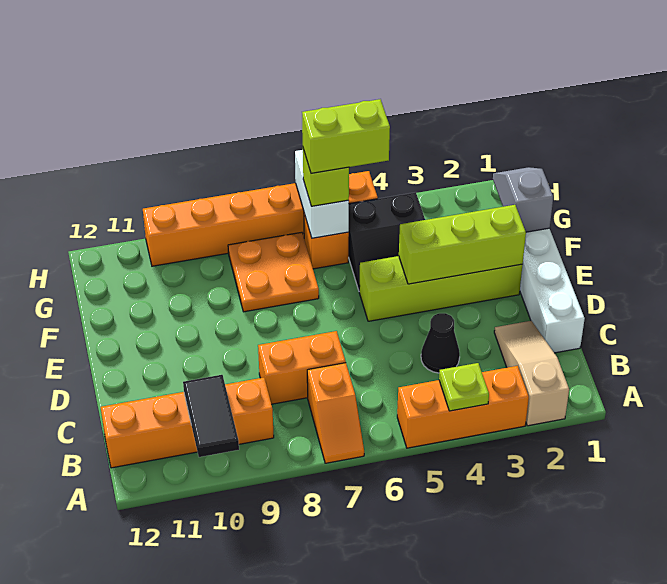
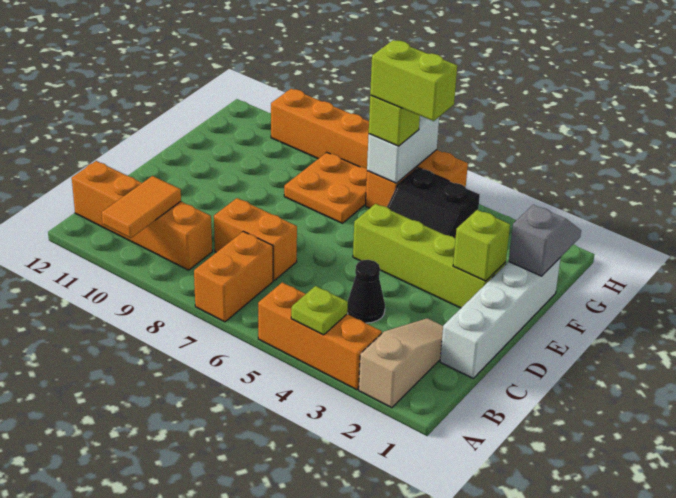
orange 1x2 slope [307,363,364,463] -> orange 1x2 brick [194,231,273,322]
black 1x2 tile [183,375,239,457] -> orange 1x2 tile [102,176,181,238]
lime 1x3 brick [399,205,526,284] -> lime 1x1 brick [453,210,510,281]

